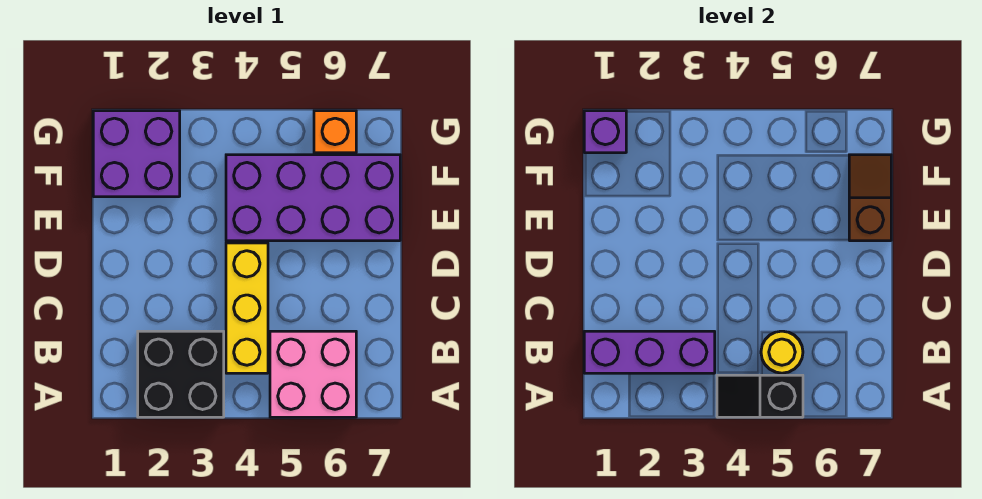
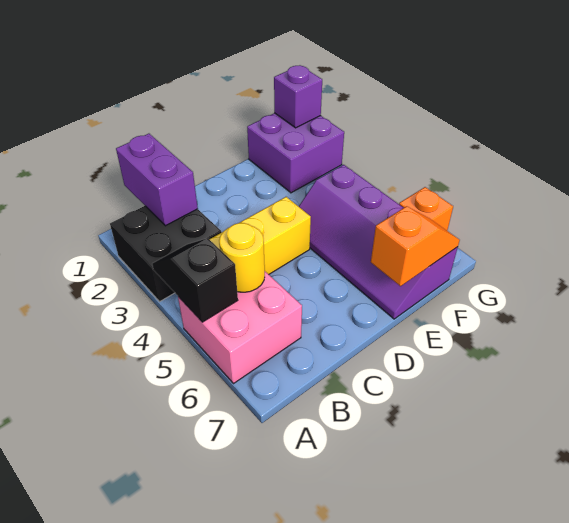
purple 1x3 brick [584,331,715,373] -> purple 1x2 brick [116,134,198,226]
purple 2x4 brick [226,155,400,241] -> purple 2x4 slope [299,165,458,319]
brown 1x2 slope [849,155,891,241] -> orange 1x2 slope [371,206,460,286]

